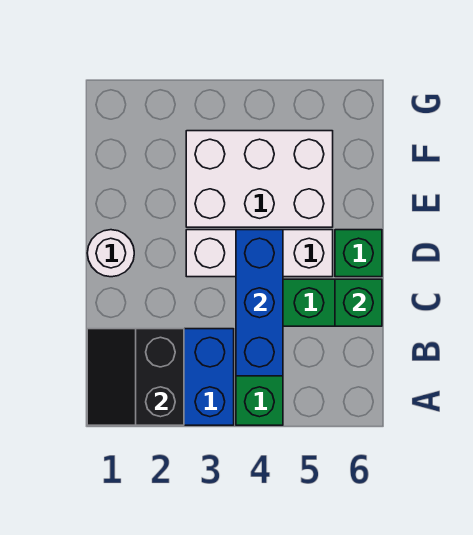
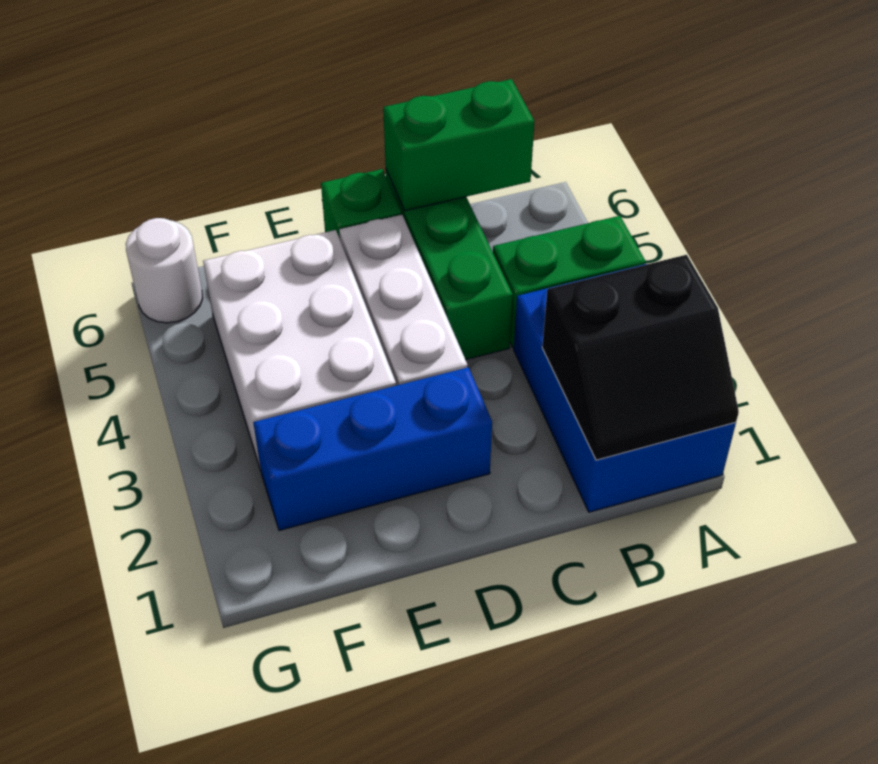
blue 1x3 brick [236,230,283,376] -> blue 1x3 brick moved to [253,367,492,531]
green 1x1 brick [335,279,382,326] -> green 1x2 brick [383,79,534,211]
white 1x1 round brick [87,230,134,277] -> white 1x1 round brick moved to [126,218,203,323]

